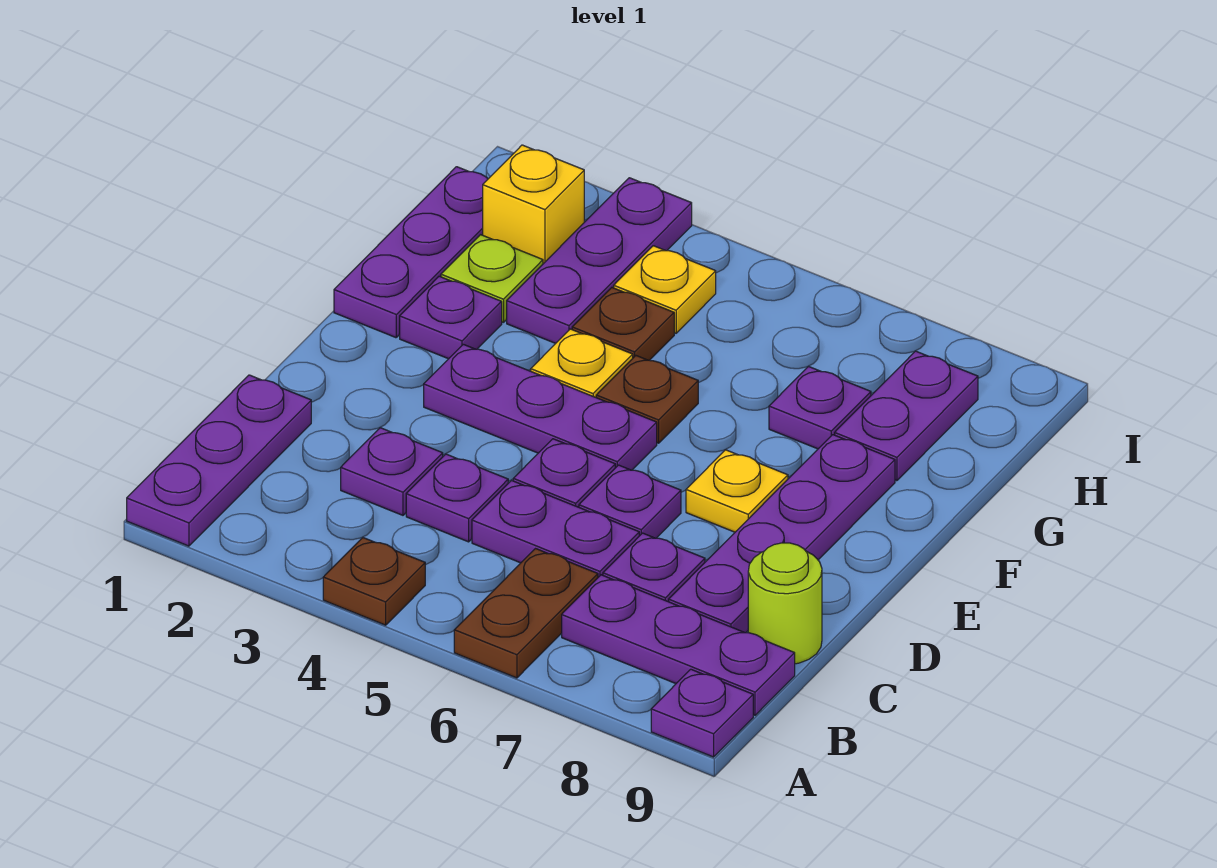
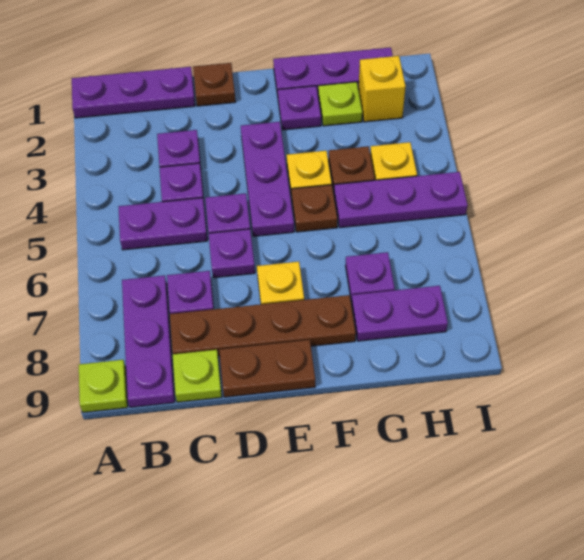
brown 1x1 plate [323,538,425,625] -> brown 1x1 plate moved to [193,63,235,106]
brown 1x2 plate [454,549,598,678] -> brown 1x2 plate moved to [219,340,315,397]
purple 1x1 plate [651,669,753,757] -> lime 1x1 plate [79,360,128,413]
purple 1x2 plate [472,480,639,577] -> purple 1x2 plate turned to [119,198,207,250]
purple 1x4 plate [669,435,895,633] -> brown 1x4 plate [170,295,356,356]
lime 1x1 round brick [748,543,822,664] -> lime 1x1 plate [173,350,222,402]
purple 1x3 plate [507,178,692,343] -> purple 1x3 plate moved to [334,172,468,228]

